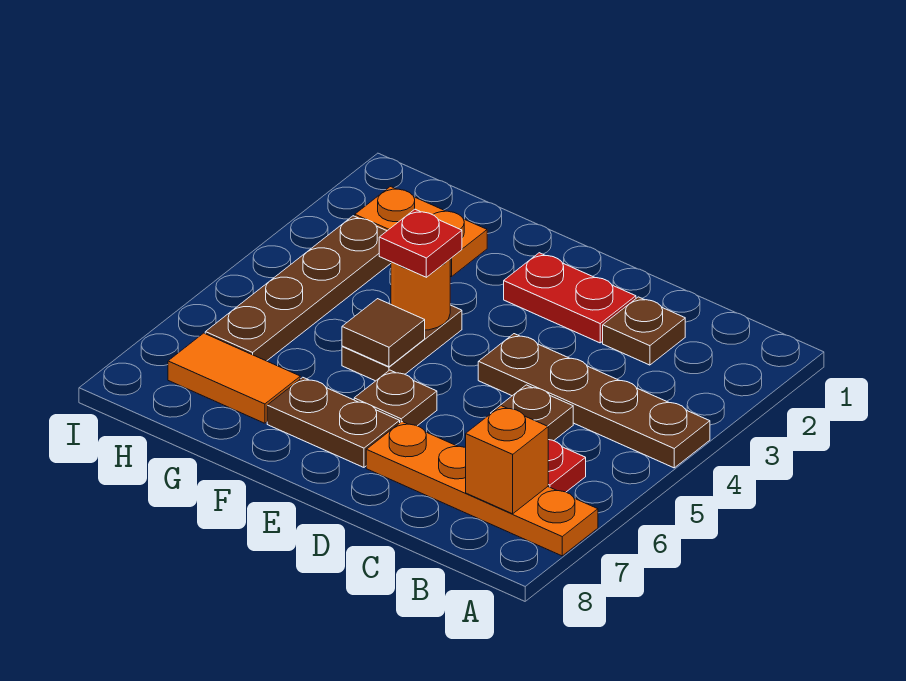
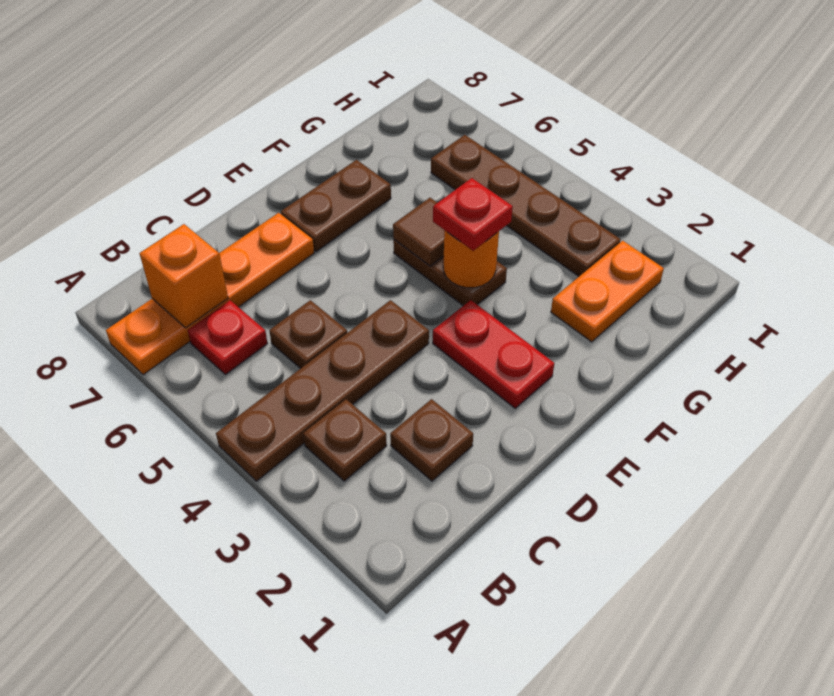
red 1x2 plate [504,253,636,343] -> red 1x2 plate turned to [433,300,554,408]
brown 1x1 plate [354,370,437,426] -> brown 1x1 plate moved to [303,399,387,481]
orange 1x2 tile [168,333,300,423] -> none

